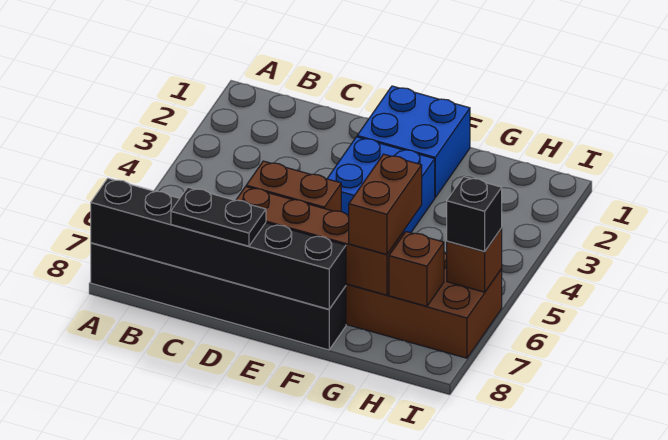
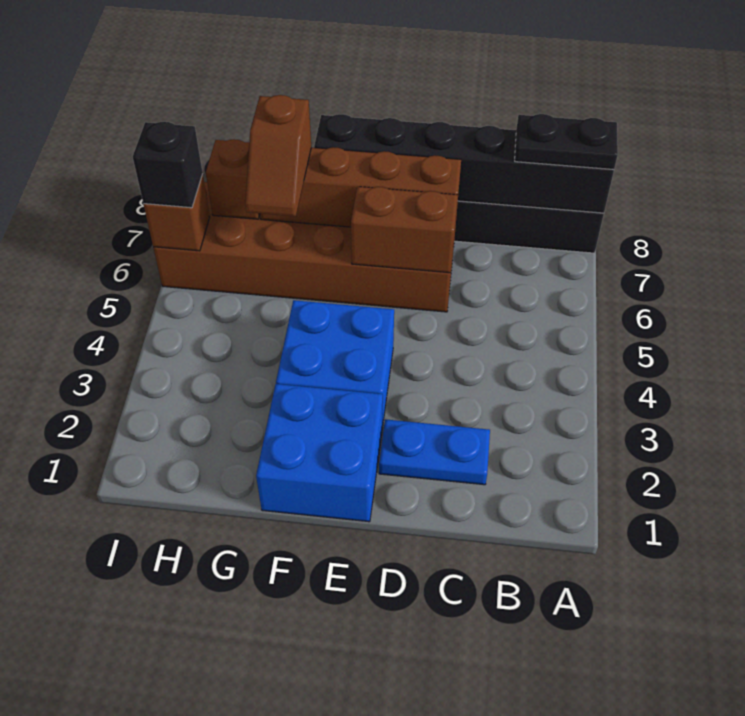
none -> blue 1x2 plate [379,419,490,485]
black 1x2 plate [171,187,266,246] -> black 1x2 plate moved to [515,114,618,170]
brown 1x2 brick [349,154,422,254] -> brown 1x2 slope [245,95,311,216]

